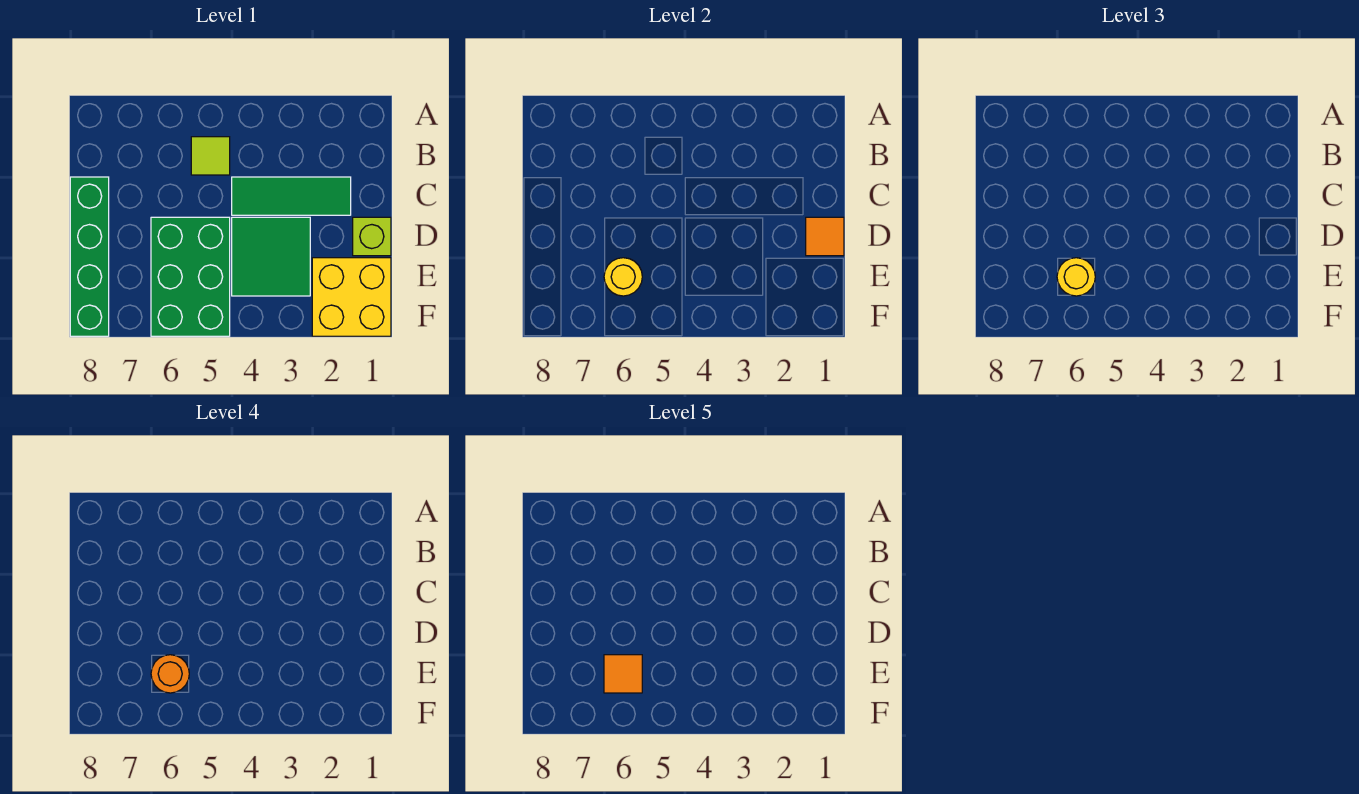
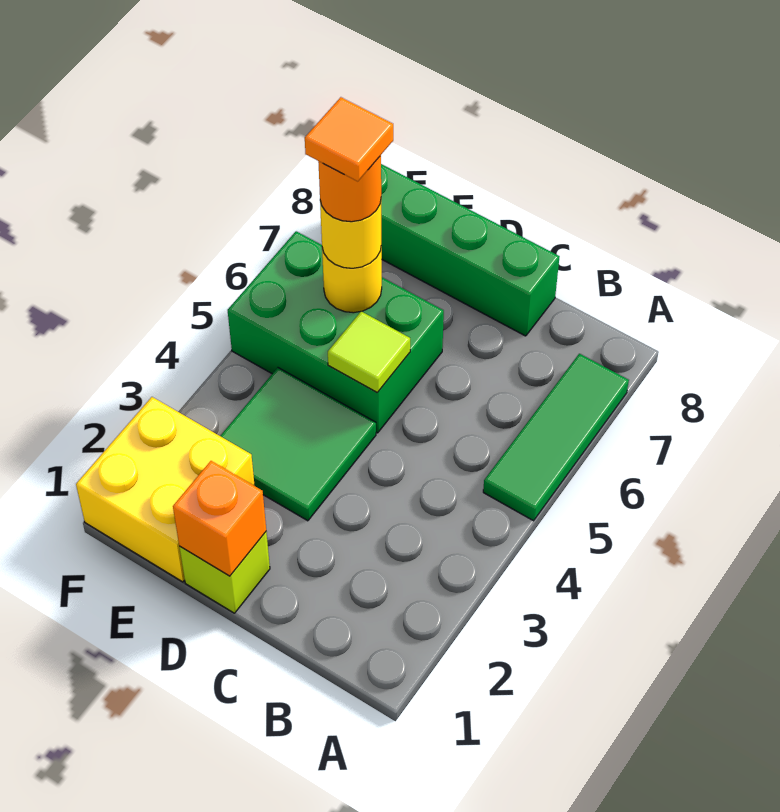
lime 1x1 tile [191,137,230,175] -> lime 1x1 tile moved to [328,311,410,392]
green 1x3 tile [232,177,351,215] -> green 1x3 tile moved to [483,354,629,521]
orange 1x1 tile [806,217,844,256] -> orange 1x1 brick [173,461,266,576]

